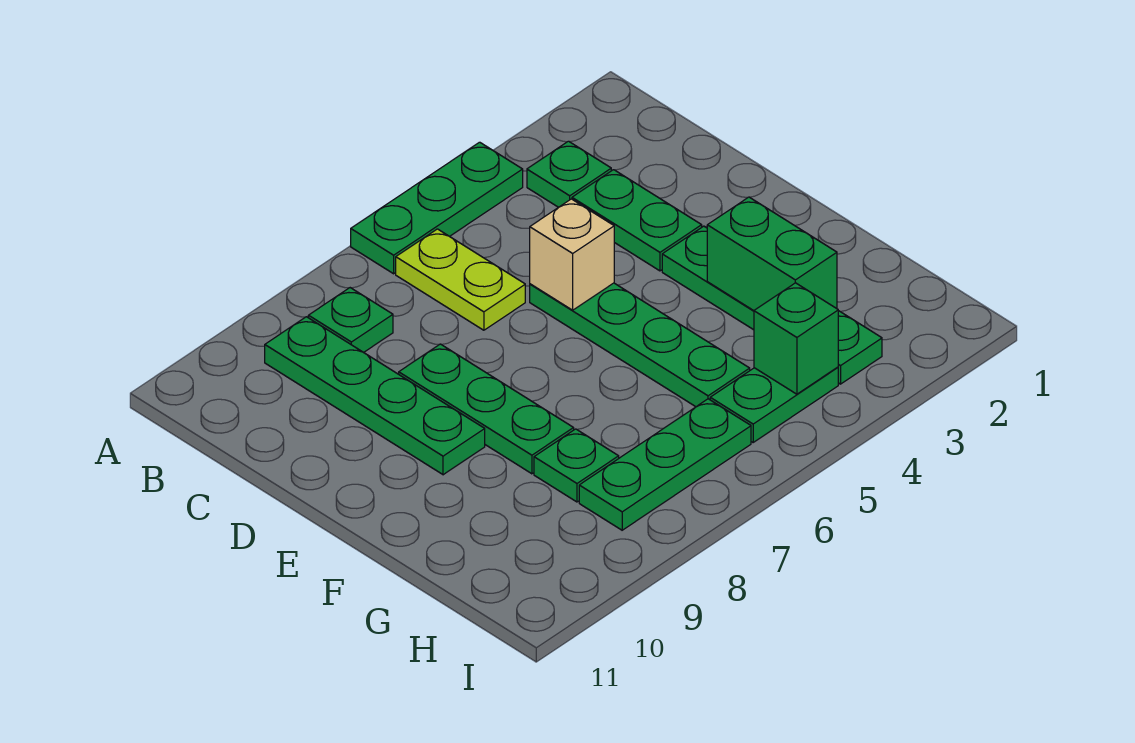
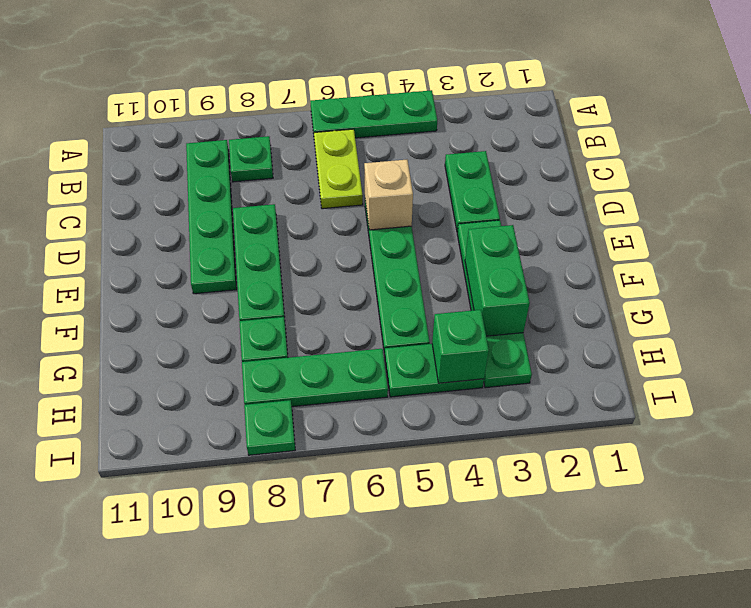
green 1x1 plate [527,141,611,207] -> green 1x1 plate moved to [244,400,295,455]

